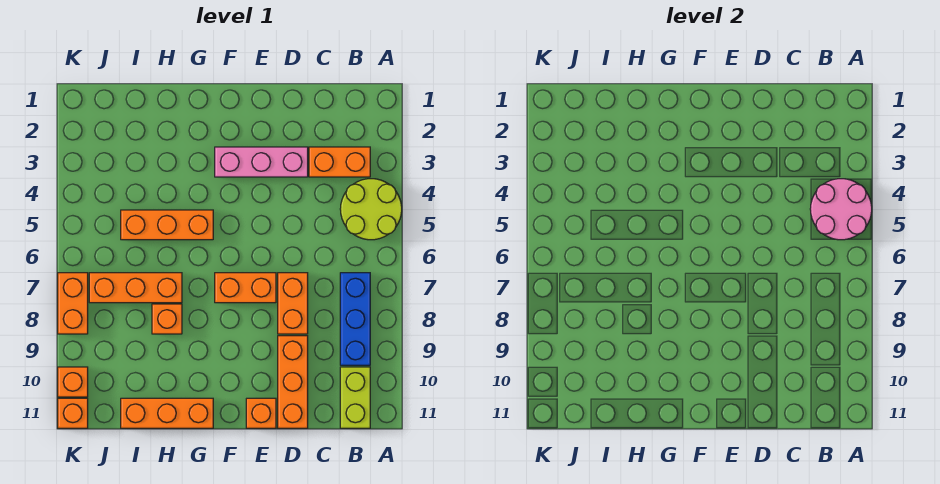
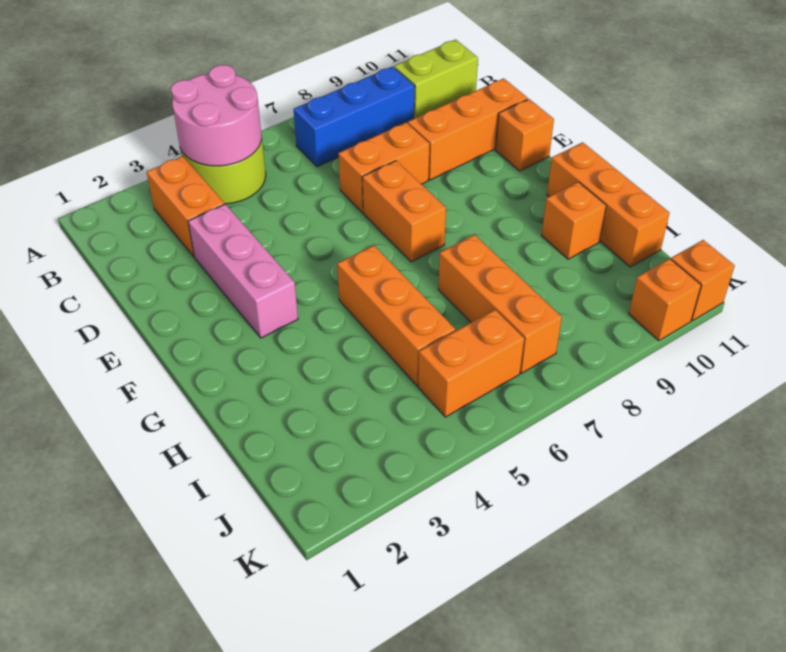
orange 1x1 brick [152,304,182,334] -> orange 1x1 brick moved to [542,182,606,259]
orange 1x2 brick [58,273,88,334] -> orange 1x2 brick moved to [418,310,524,417]

